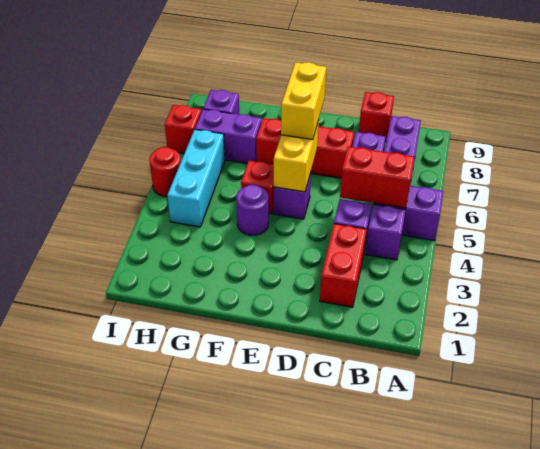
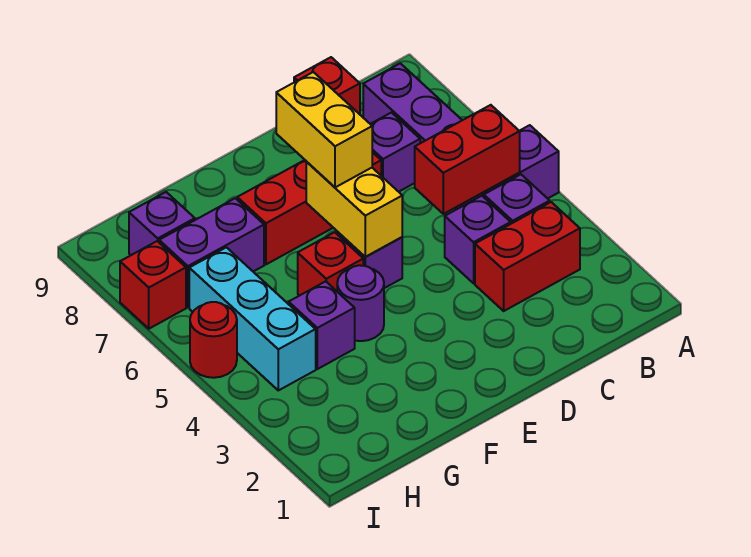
red 1x2 brick [320,224,367,307] -> red 1x2 brick turned to [475,202,580,311]
none -> purple 1x1 brick [289,281,355,369]

